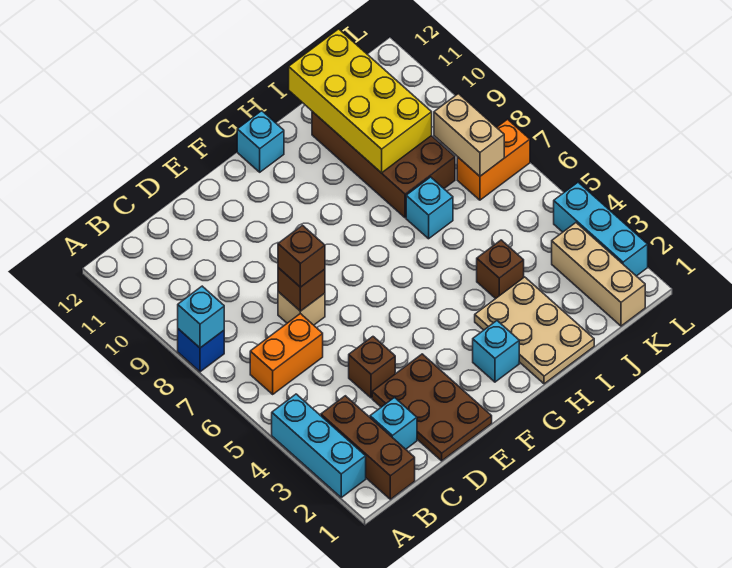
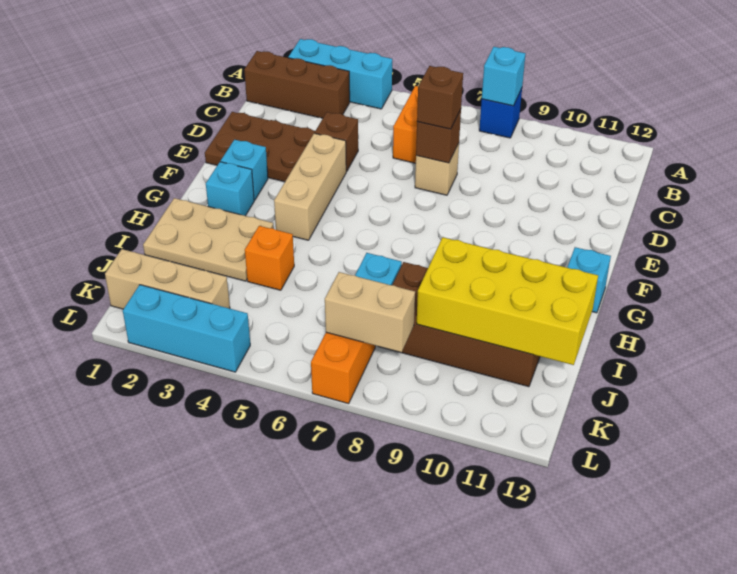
cyan 1x1 brick [370,398,417,449] -> cyan 1x1 brick moved to [221,140,268,200]
none -> tan 1x3 brick [274,133,346,240]
brown 1x1 brick [477,240,524,299] -> orange 1x1 brick [245,226,294,290]

